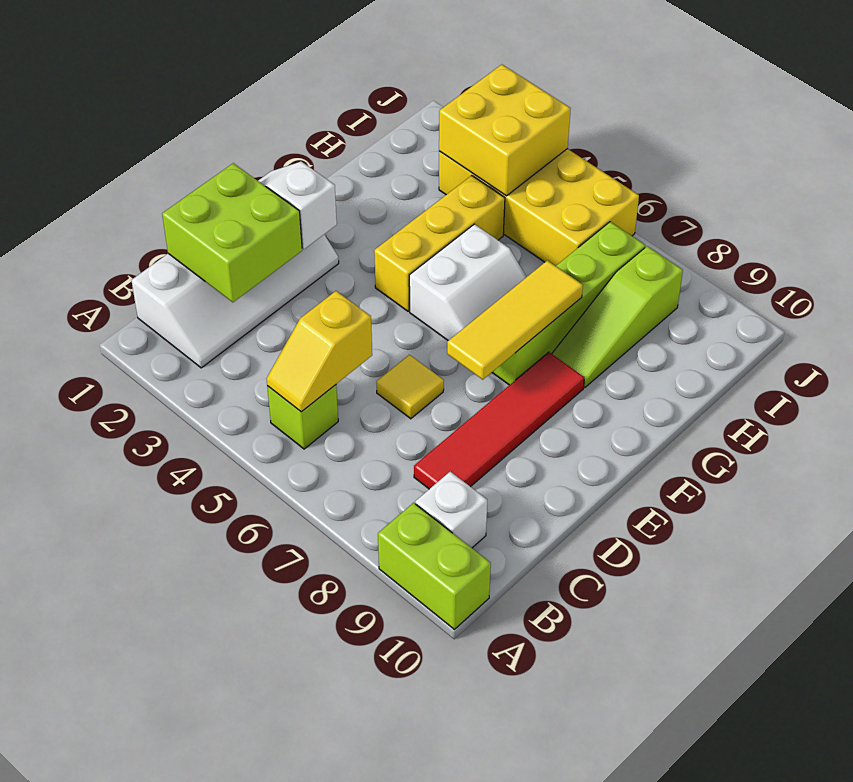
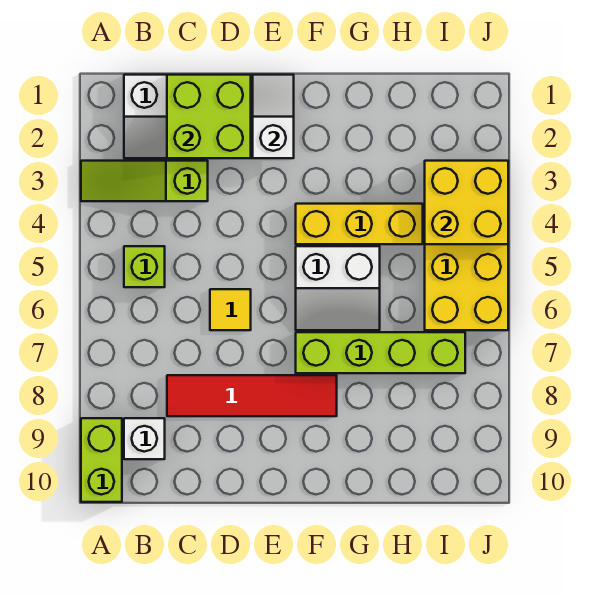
yellow 1x2 slope [267,291,372,412] -> none
yellow 1x3 tile [447,260,583,380] -> none
lime 1x3 slope [552,246,683,388] -> lime 1x3 slope moved to [81,161,208,201]

